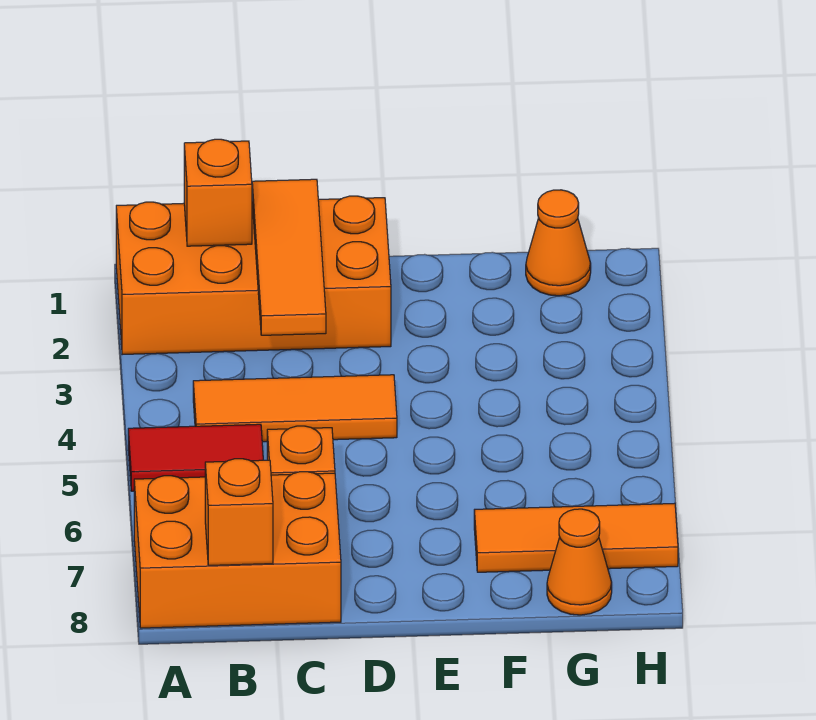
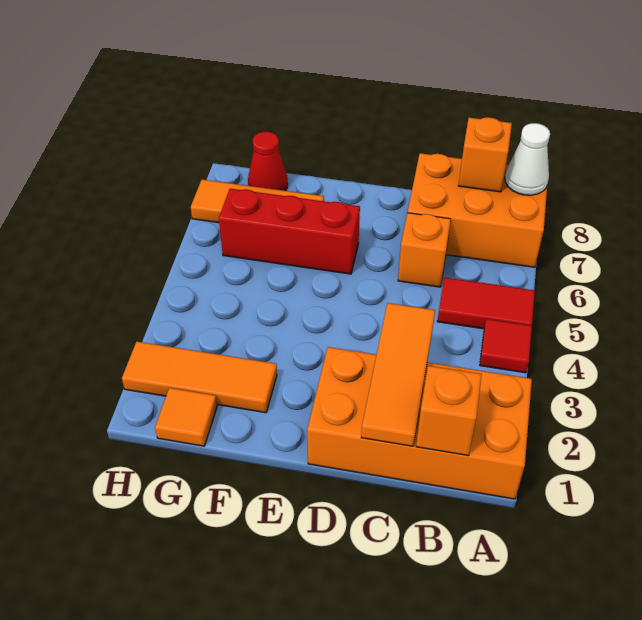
none -> red 1x1 tile [480,319,532,373]
none -> white 1x1 cone [505,123,550,195]
orange 1x3 tile [193,375,397,442] -> orange 1x3 tile moved to [122,342,277,413]
none -> red 1x3 brick [219,189,360,274]
orange 1x1 cone [526,190,591,296] -> orange 1x1 tile [155,388,217,446]
orange 1x1 cone [547,509,612,615] -> red 1x1 cone [248,132,288,191]

